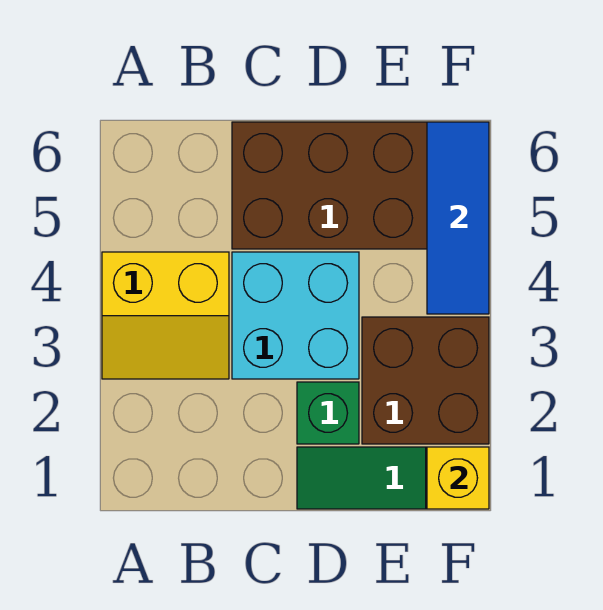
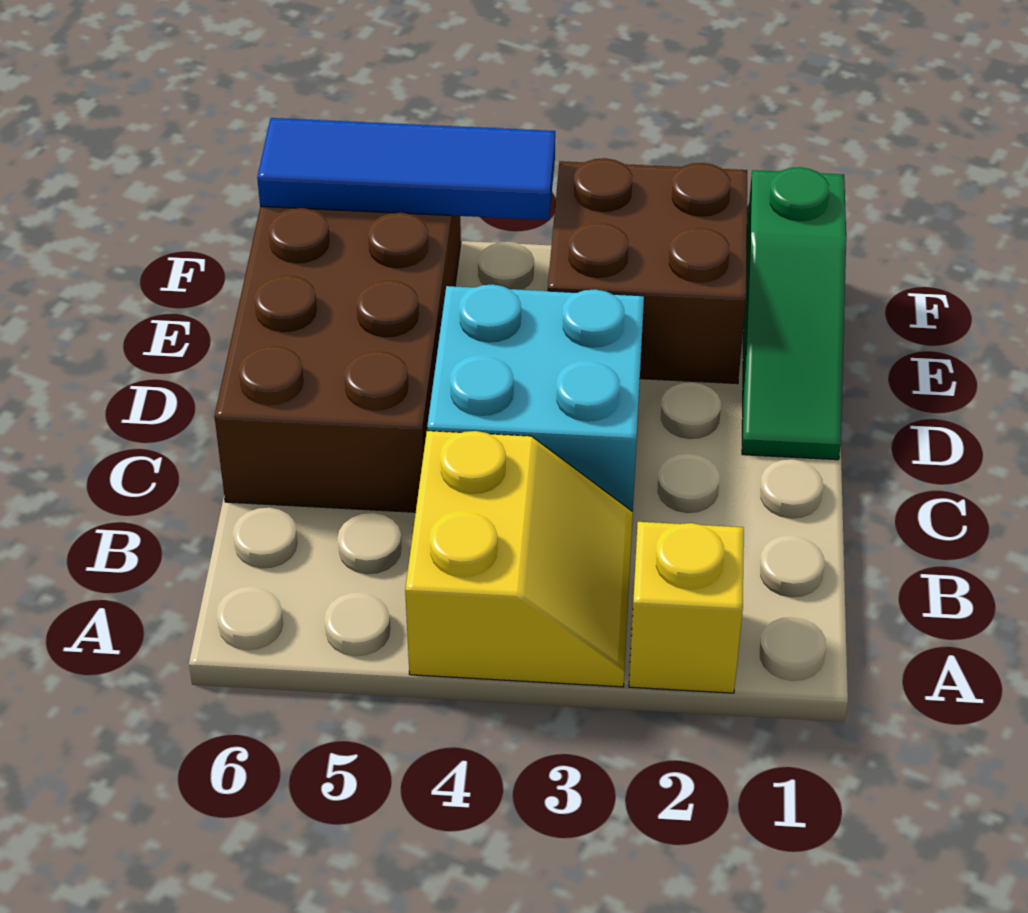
green 1x1 brick [297,382,359,444] -> none
yellow 1x1 brick [427,447,489,509] -> yellow 1x1 brick moved to [629,522,744,693]

